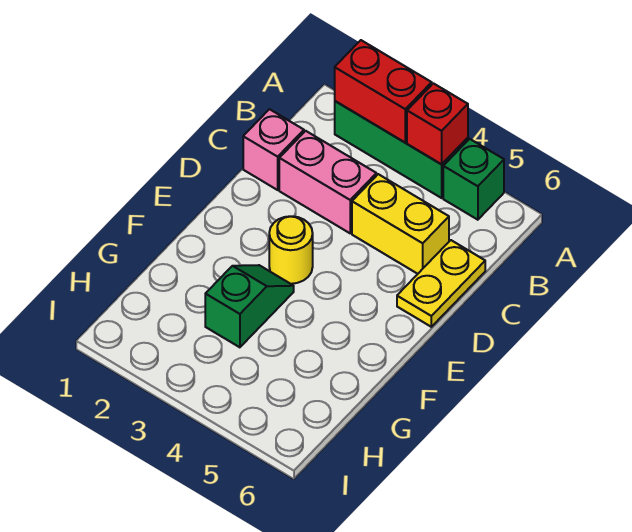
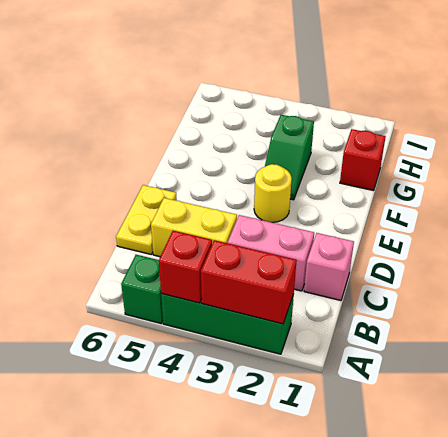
none -> red 1x1 brick [340,129,386,191]

